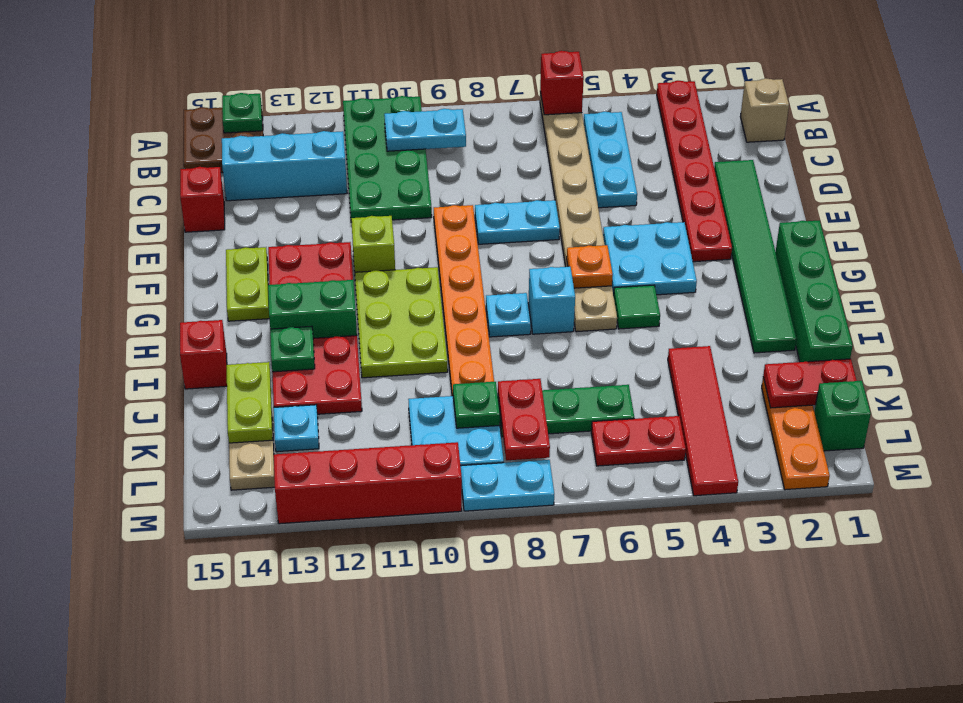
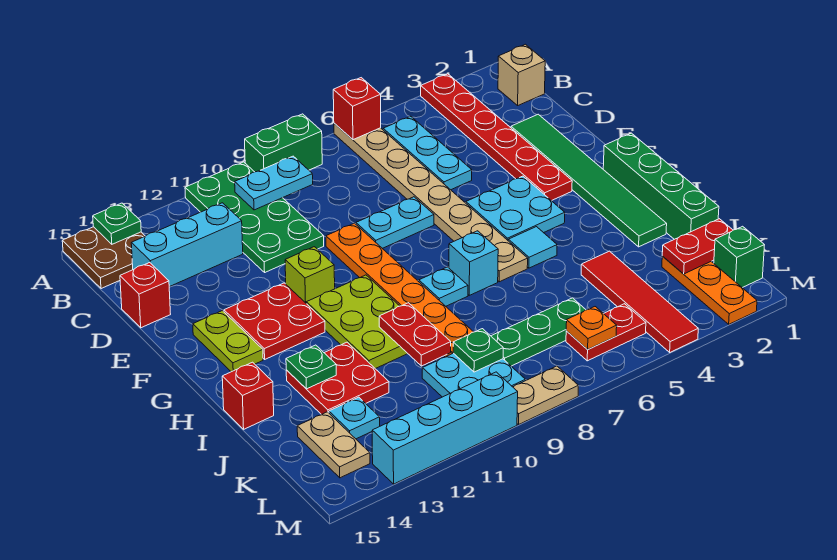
orange 1x1 plate [567,245,613,288] -> orange 1x1 plate moved to [566,307,617,350]
green 1x1 tile [614,285,660,329] -> cyan 1x1 tile [508,227,557,268]
green 1x2 brick [268,280,357,338] -> green 1x2 brick moved to [245,114,322,172]
lime 1x2 plate [227,362,273,443] -> none
red 1x2 plate [498,379,550,460] -> red 1x2 plate moved to [379,303,451,366]
cyan 1x2 plate [461,460,554,511] -> tan 1x2 plate [513,366,578,424]
red 1x4 brick [274,442,462,524] -> cyan 1x4 brick [372,372,518,484]

